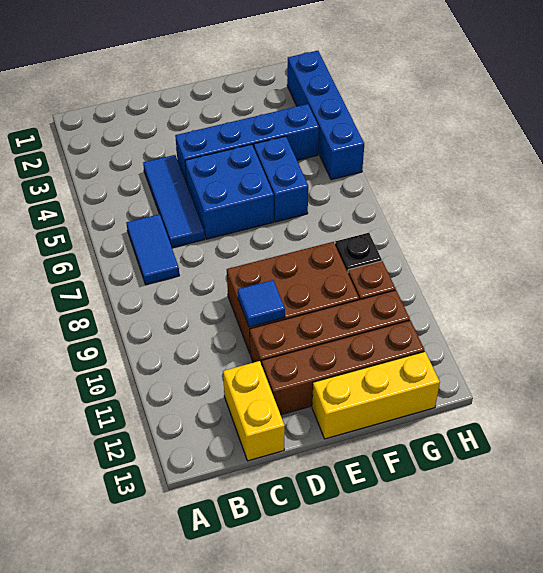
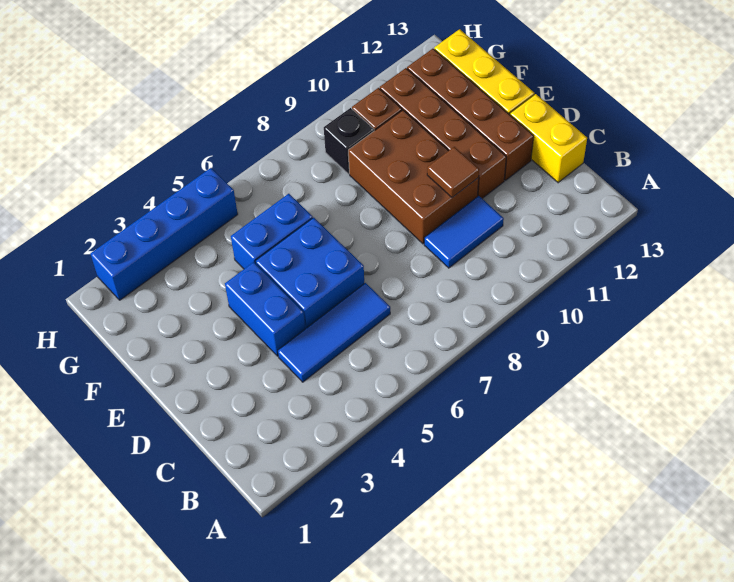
blue 1x2 tile [126,214,180,284] -> blue 1x2 tile moved to [424,196,504,268]
yellow 1x2 brick [223,361,285,461] -> yellow 1x2 brick turned to [510,94,587,183]
blue 1x4 brick [175,104,319,184] -> blue 1x2 brick [225,262,305,356]
blue 1x1 tile [238,280,285,327] -> brown 1x1 tile [427,147,479,197]

